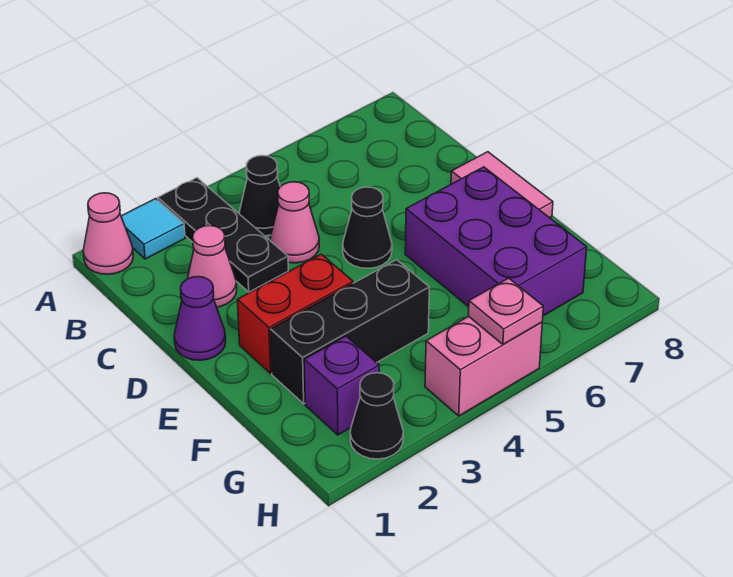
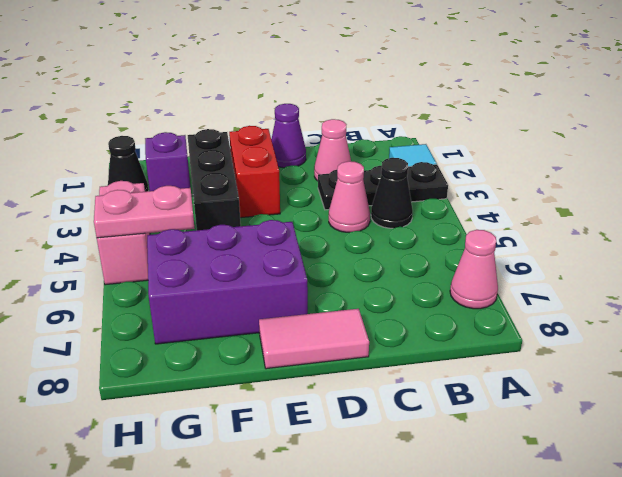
pink 1x1 cone [83,193,133,274] -> pink 1x1 cone moved to [450,230,498,309]
black 1x1 cone [343,187,392,268] -> none
pink 1x1 plate [468,278,543,344] -> pink 1x2 plate [94,186,195,238]

